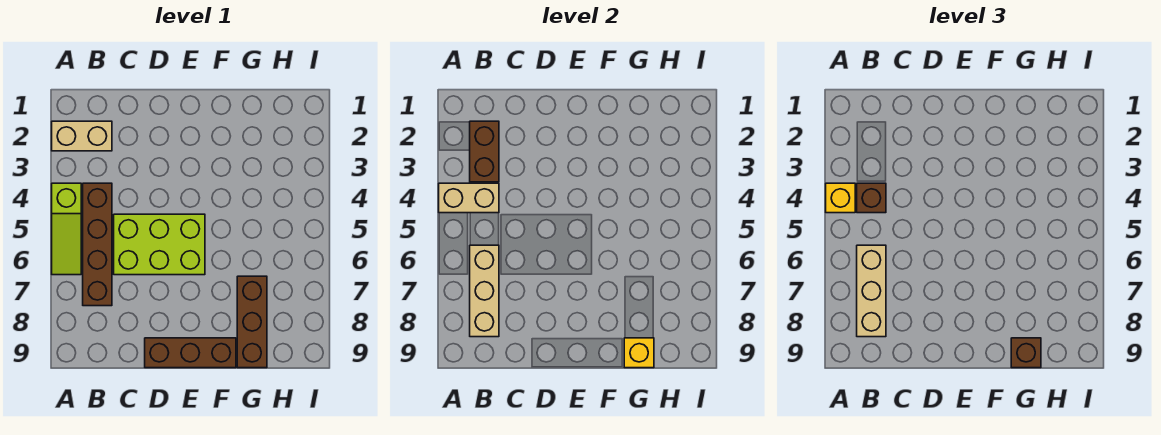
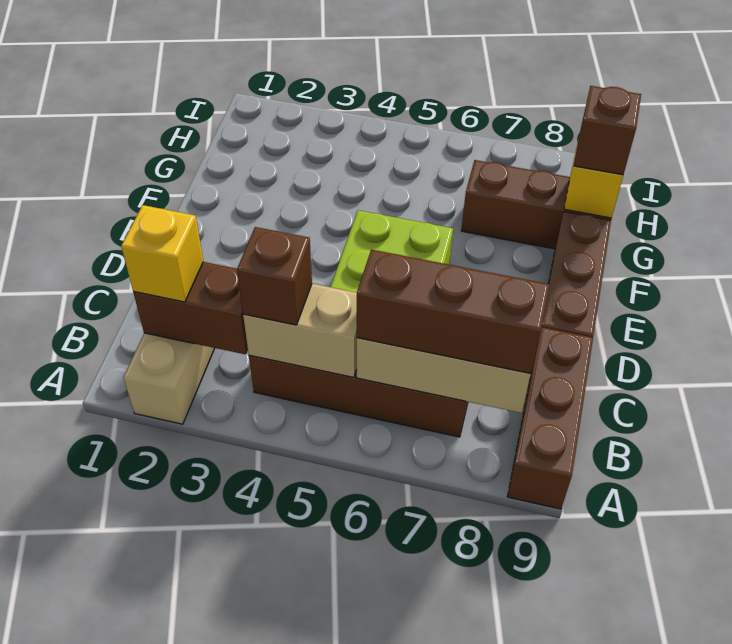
lime 1x3 slope [52,183,81,275] -> none
tan 1x2 brick [439,183,499,213] -> tan 1x2 brick turned to [243,284,357,377]
yellow 1x1 brick [826,183,855,213] -> yellow 1x1 brick moved to [121,205,203,302]
none -> brown 1x3 brick [507,327,593,509]
tan 1x3 brick [857,245,886,337] -> brown 1x3 brick [357,250,550,374]

